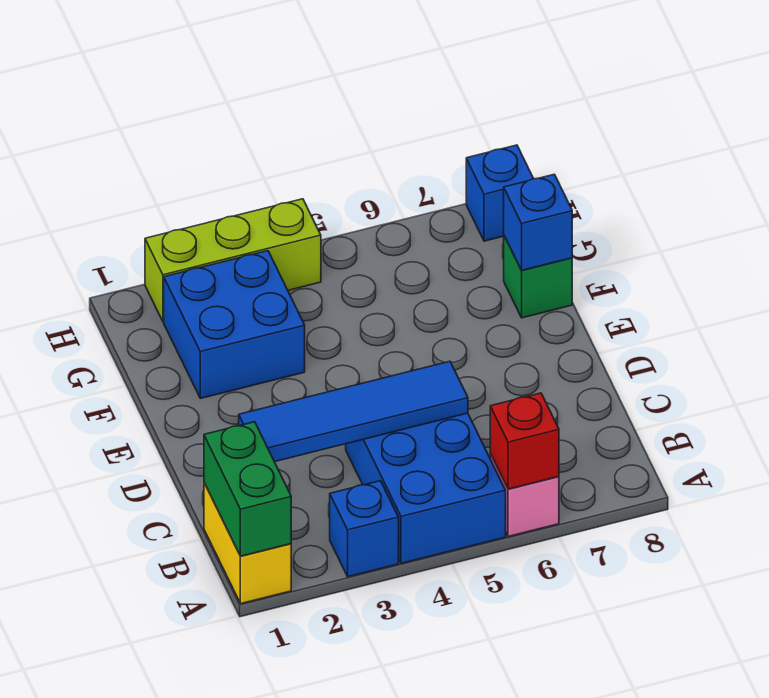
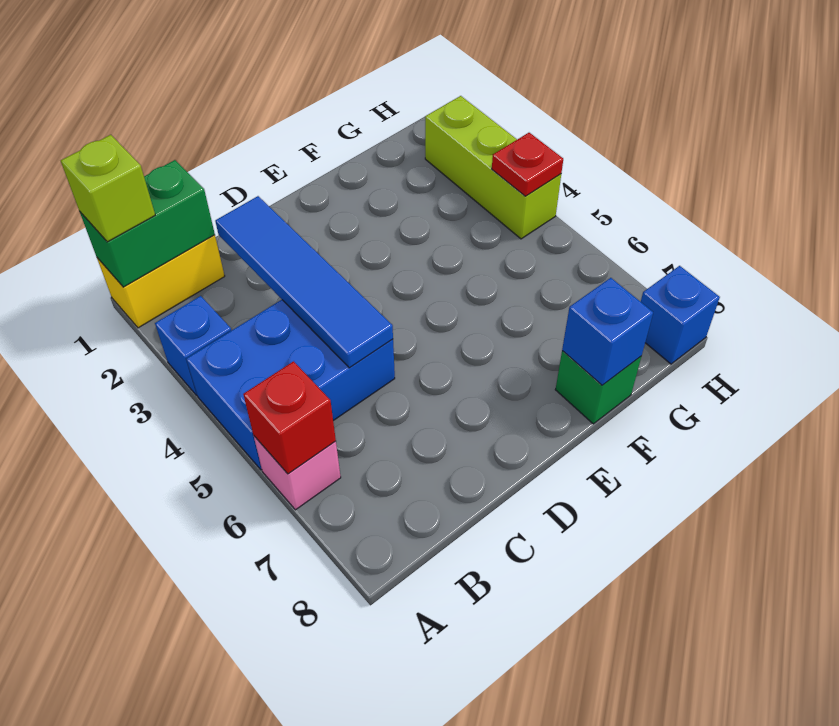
none -> lime 1x1 brick [61,135,155,242]
blue 2x2 brick [164,251,305,398] -> none
none -> red 1x1 plate [492,133,563,196]

